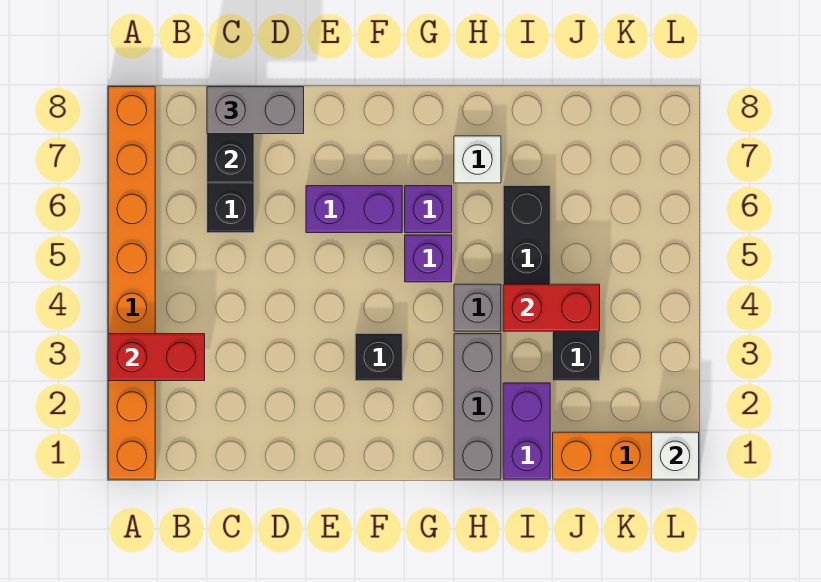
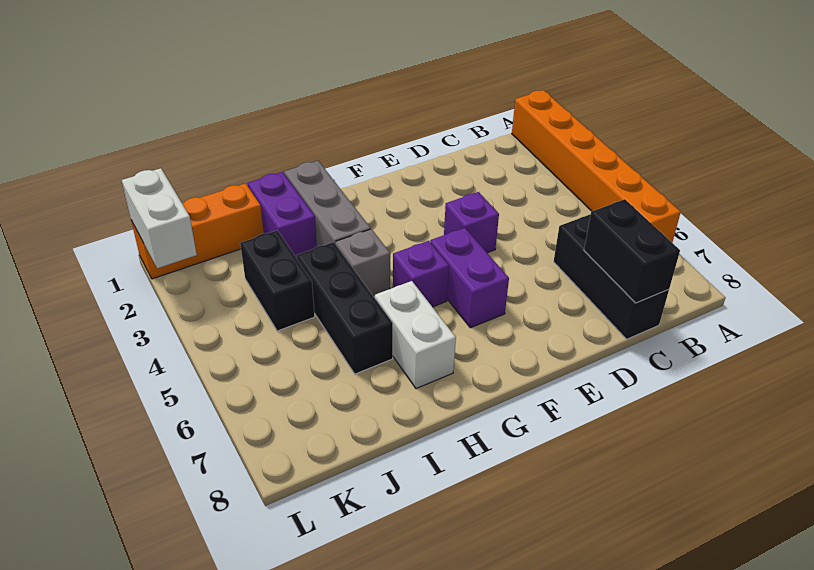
orange 1x8 brick [108,87,155,479] -> orange 1x6 brick [512,90,681,242]
red 1x2 brick [108,334,205,381] -> none
grey 1x2 brick [207,87,304,134] -> none
purple 1x2 brick [306,186,402,233] -> purple 1x2 brick turned to [430,228,509,328]
black 1x1 brick [355,334,402,381] -> none
purple 1x1 brick [405,186,452,233] -> purple 1x1 brick moved to [444,192,499,253]
white 1x1 brick [454,136,501,183] -> white 1x2 brick [375,281,456,389]
red 1x2 brick [503,284,600,331] -> none
white 1x1 brick [652,432,699,479] -> white 1x2 brick [122,168,197,268]

